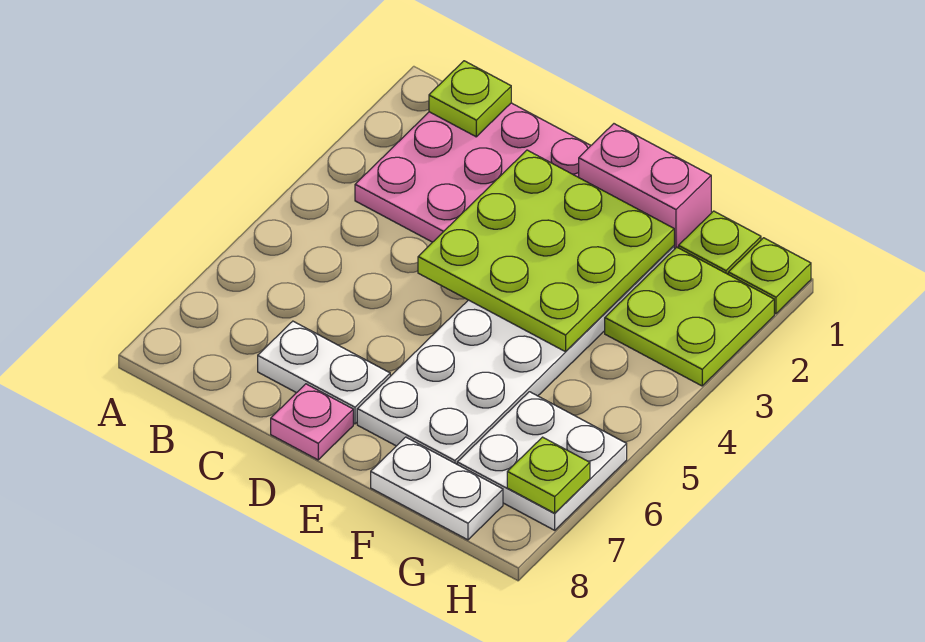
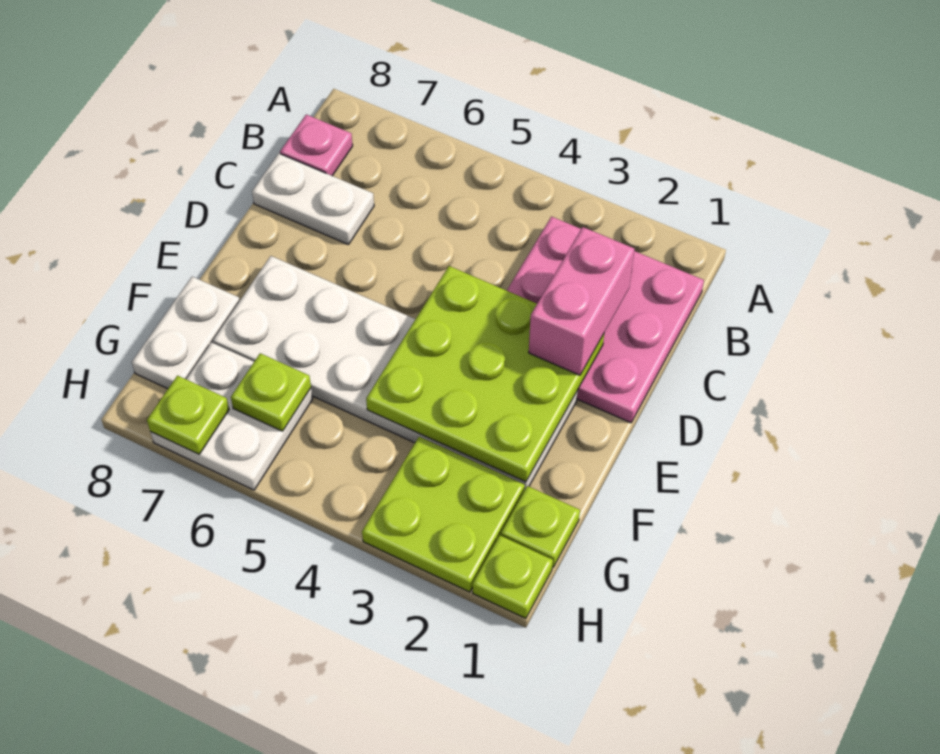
lime 1x1 plate [429,61,511,137] -> lime 1x1 plate moved to [231,353,311,431]
white 1x2 plate [258,321,390,424] -> white 1x2 plate turned to [252,154,374,245]
pink 1x1 plate [271,384,353,460] -> pink 1x1 plate moved to [280,115,353,176]
pink 1x2 brick [579,124,711,249] -> pink 1x2 brick moved to [529,227,634,375]

